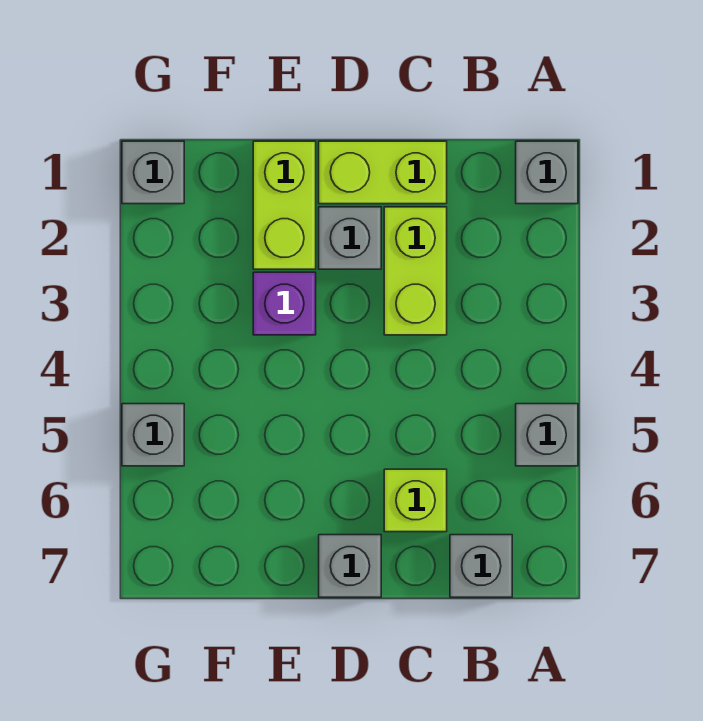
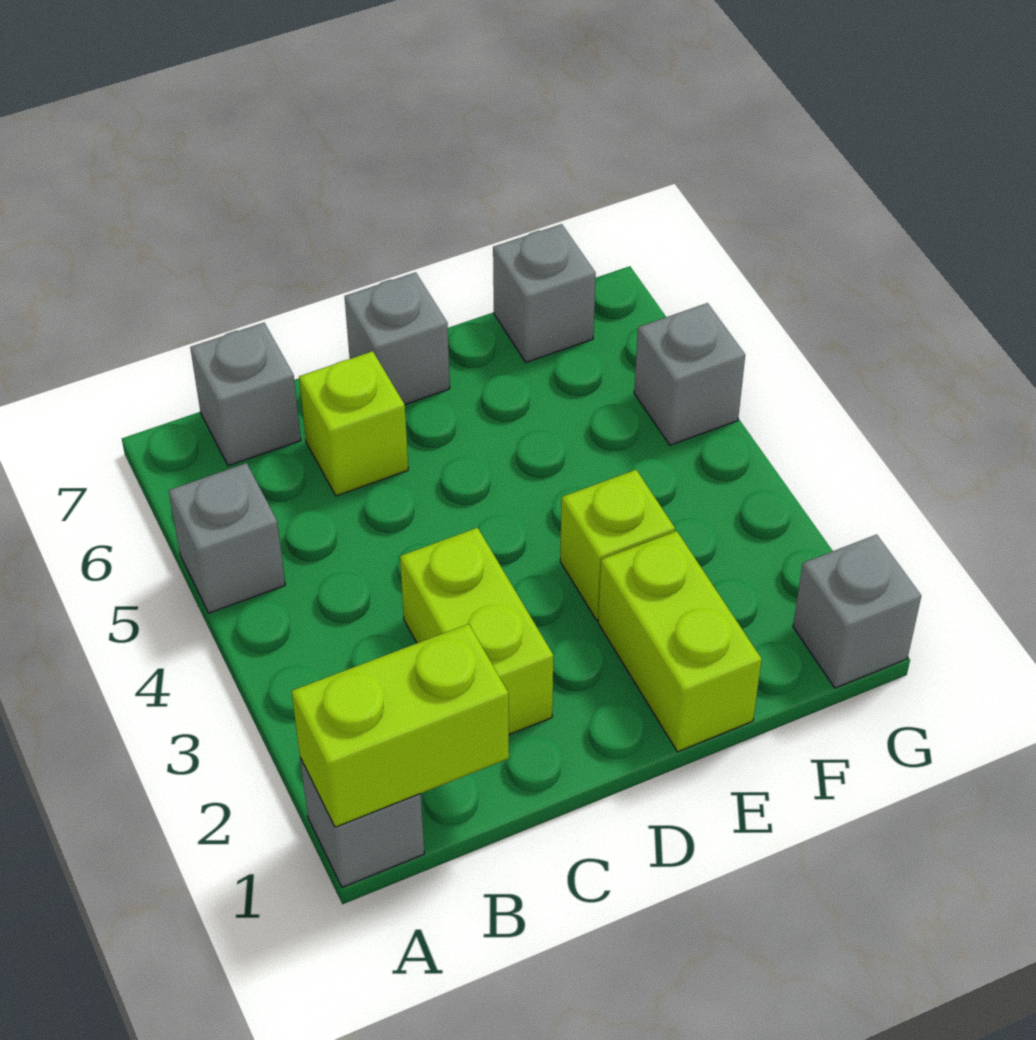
lime 1x2 brick [319,141,447,204] -> lime 1x2 brick moved to [292,624,509,827]
grey 1x1 brick [319,207,381,269] -> grey 1x1 brick moved to [493,224,596,362]
purple 1x1 brick [253,272,316,335] -> lime 1x1 brick [560,470,675,620]

